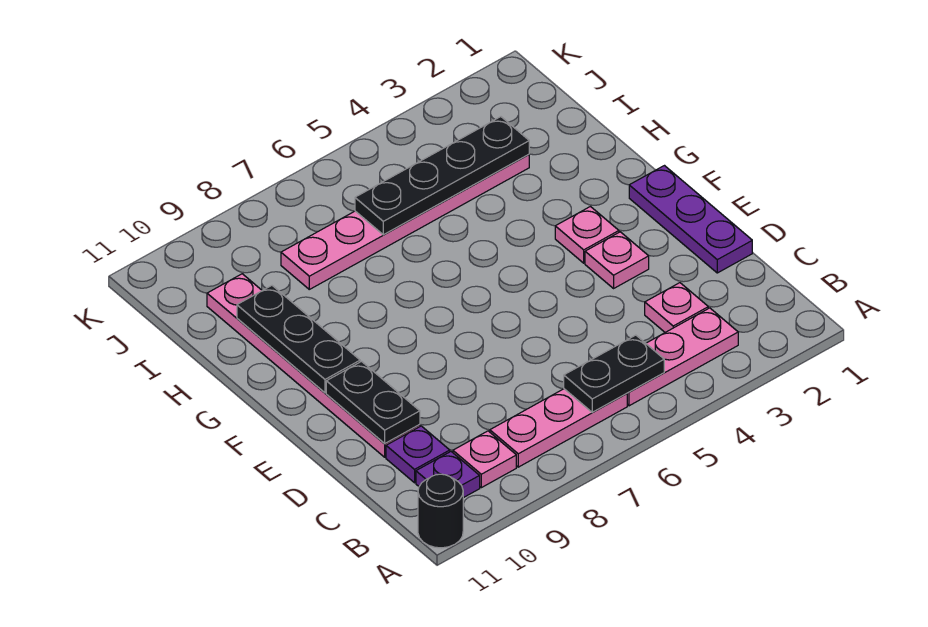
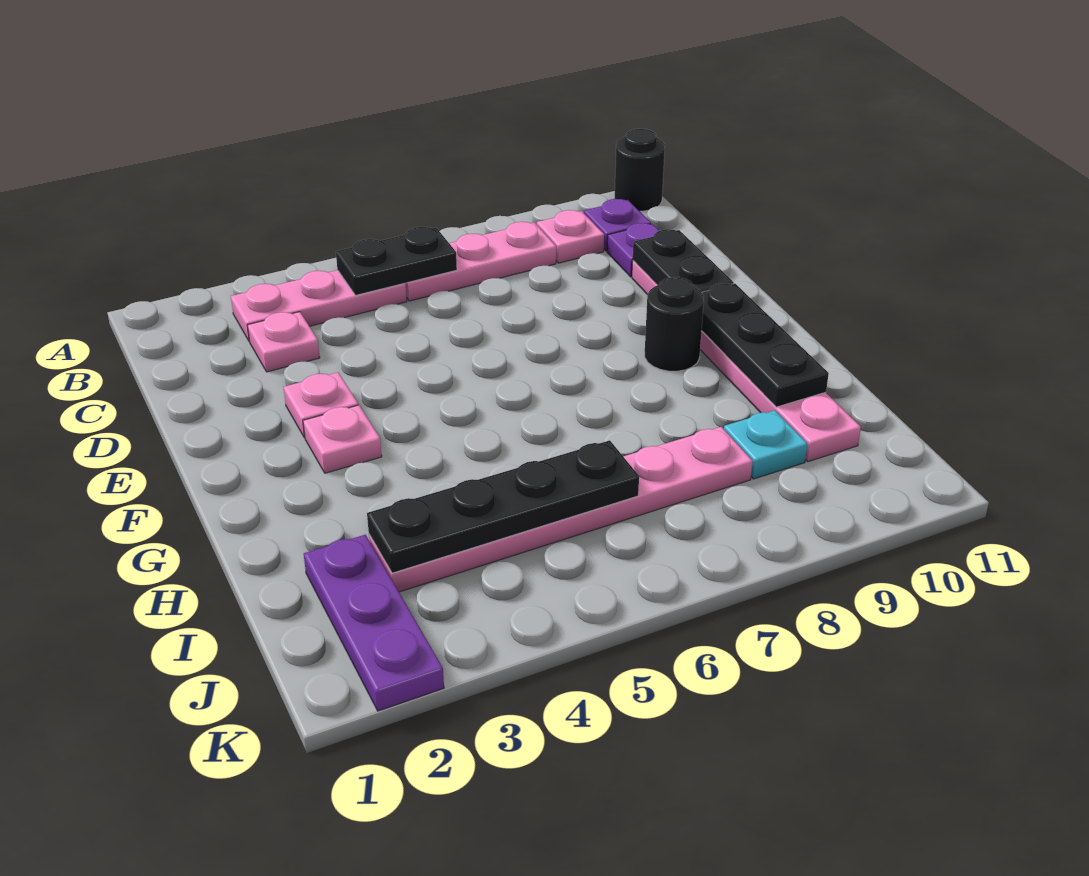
purple 1x3 plate [629,166,752,273] -> purple 1x3 plate moved to [304,535,444,711]
none -> black 1x1 round brick [645,277,704,371]
none -> cyan 1x1 plate [724,410,807,479]

